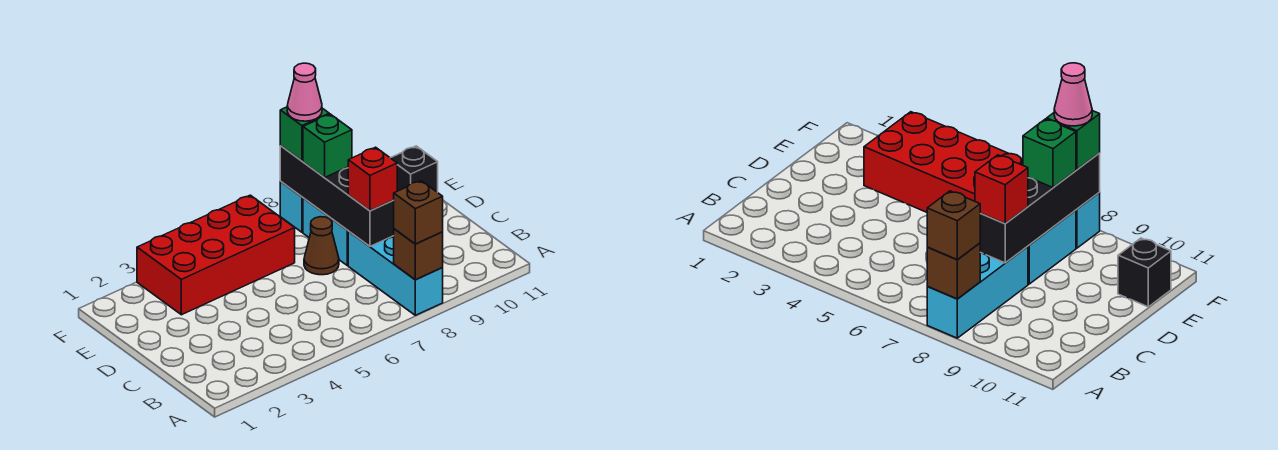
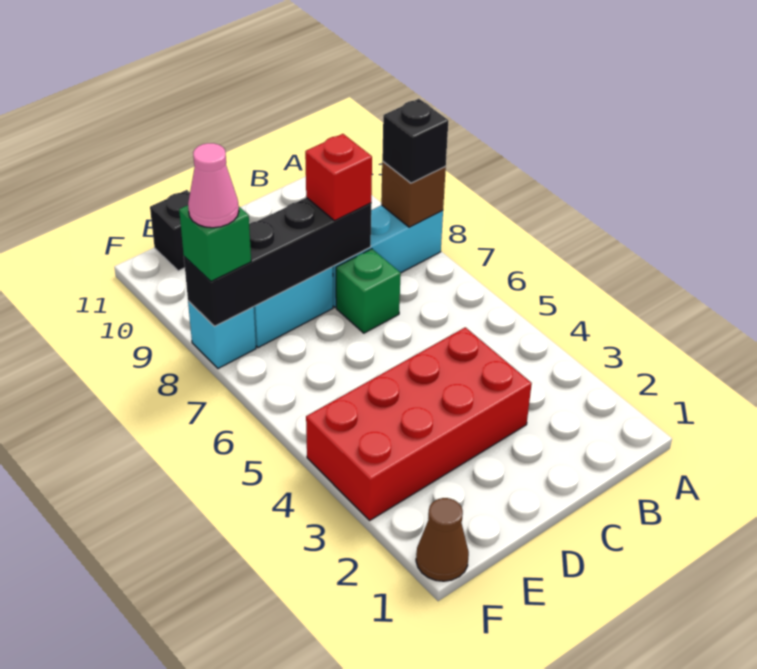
brown 1x1 brick [394,181,443,244] -> black 1x1 brick [382,99,448,183]
brown 1x1 cone [304,217,339,275] -> brown 1x1 cone moved to [416,498,469,581]
red 2x4 brick [137,195,295,315] -> red 2x4 brick turned to [306,327,532,520]
green 1x1 brick [303,114,352,178] -> green 1x1 brick moved to [336,249,401,333]

